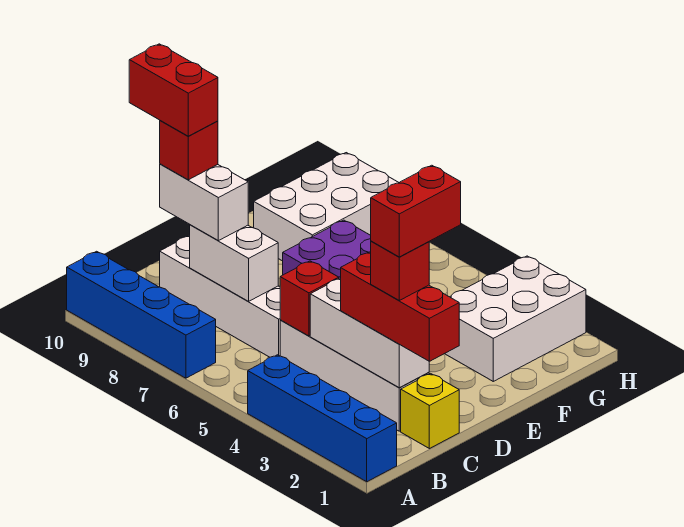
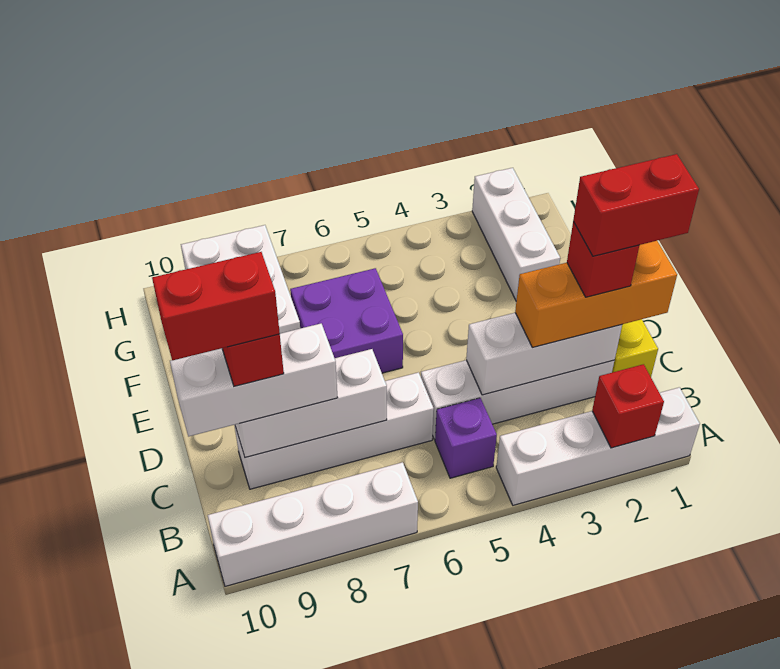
blue 1x4 brick [248,355,397,482] -> white 1x4 brick [496,387,700,505]
blue 1x4 brick [67,251,216,378] -> white 1x4 brick [208,462,418,586]
none -> purple 1x1 brick [435,398,497,478]
red 1x3 brick [341,252,459,362] -> orange 1x3 brick [515,241,677,347]
red 1x2 brick [371,165,461,257] -> red 1x2 brick turned to [573,154,699,256]
red 1x1 brick [280,261,339,336] -> red 1x1 brick moved to [592,364,664,448]
white 1x2 brick [190,225,278,302] -> white 1x3 brick [235,349,387,458]
white 1x2 brick [160,164,248,241] -> white 1x3 brick [170,324,338,437]
white 2x3 brick [445,256,586,381] -> white 1x3 brick [472,168,560,301]

